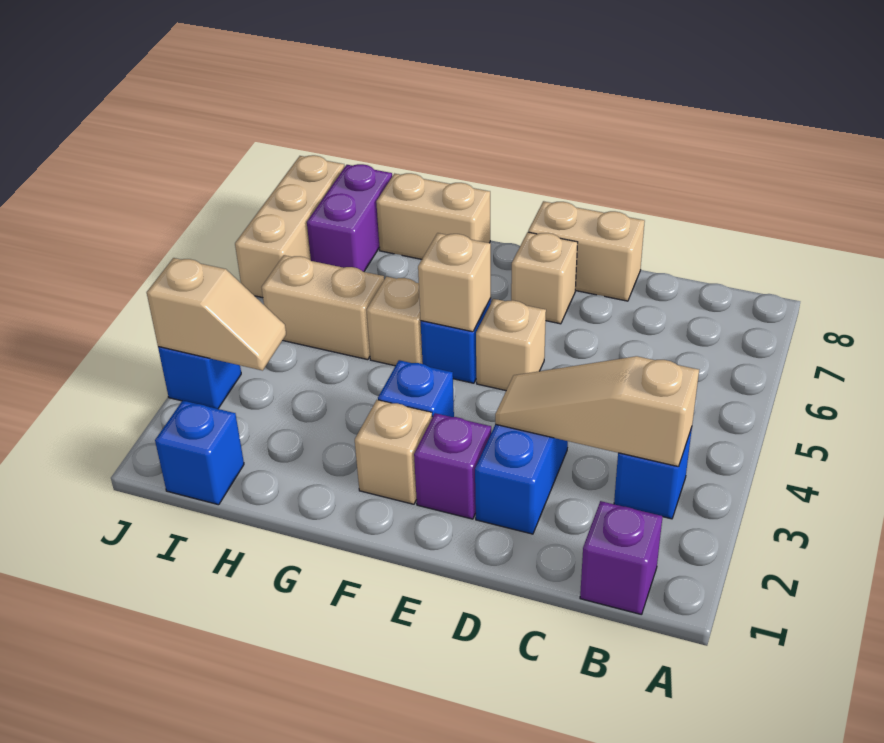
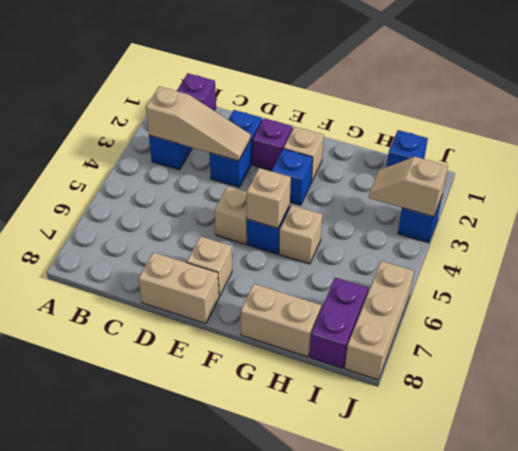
tan 1x2 brick [262,255,384,360] -> none

